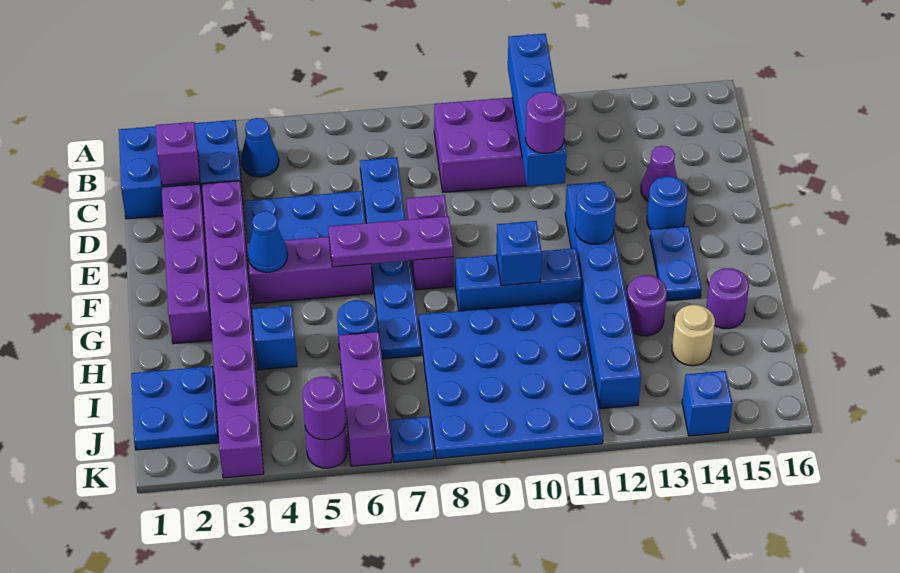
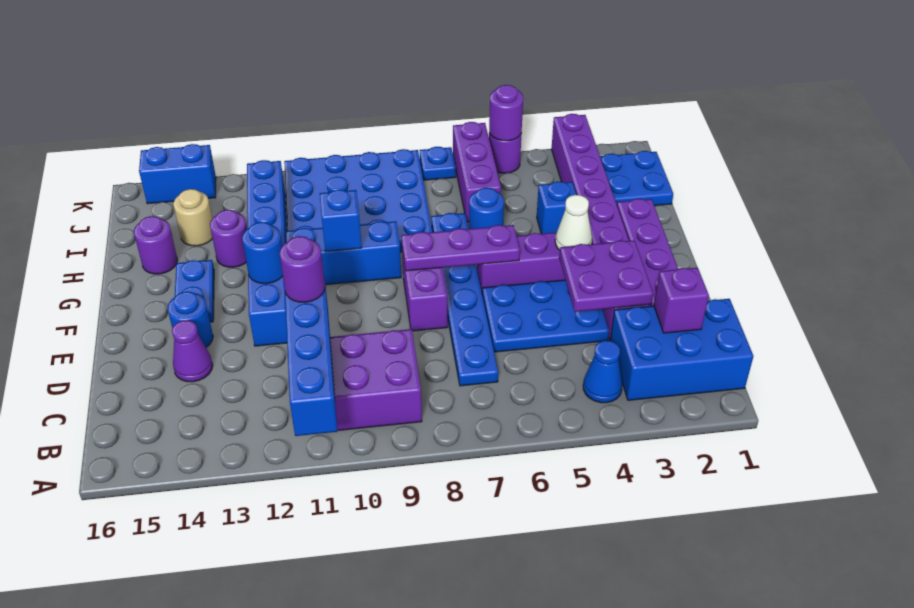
none -> purple 2x2 plate [559,241,653,312]
blue 1x1 cone [248,211,287,272] -> white 1x1 cone [555,195,592,250]
blue 1x1 brick [682,371,733,436] -> blue 1x2 brick [139,144,216,204]

